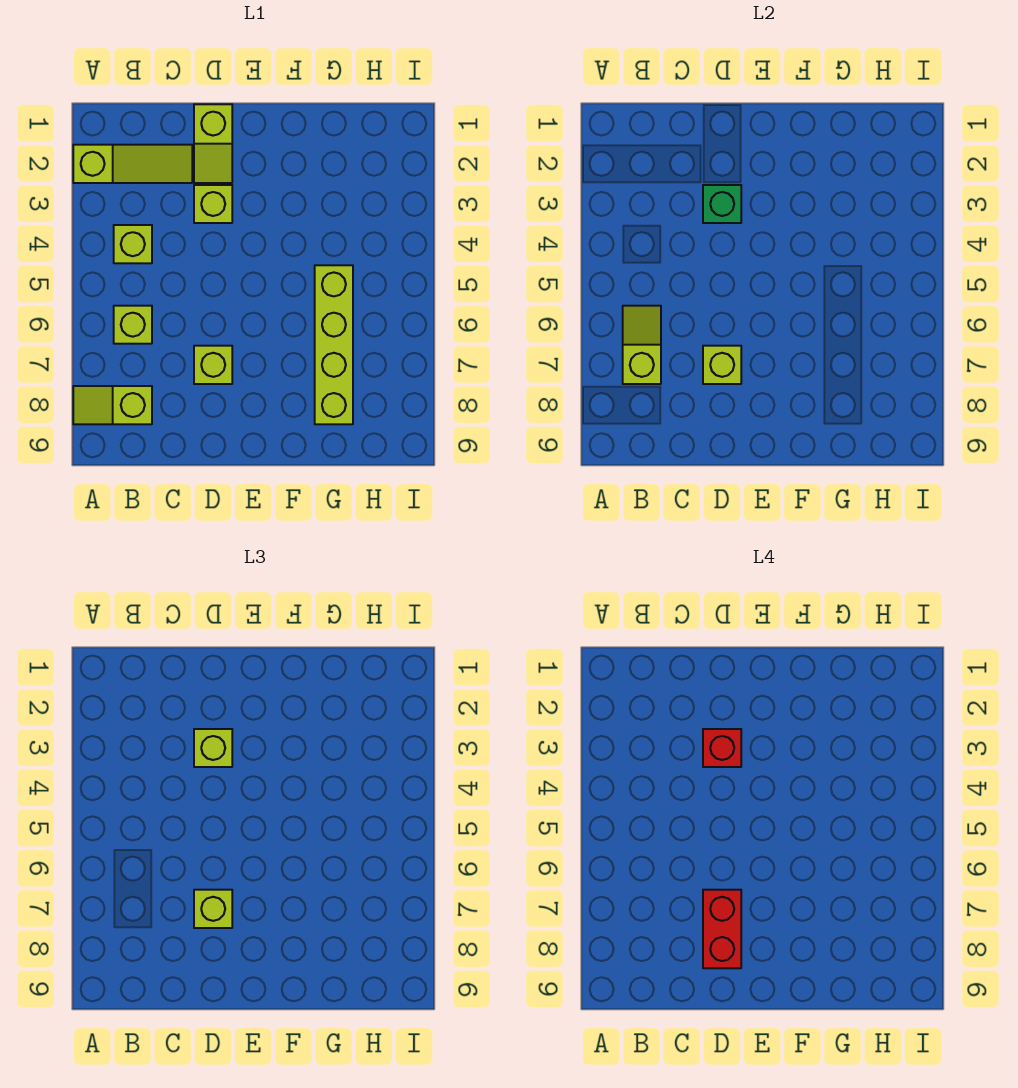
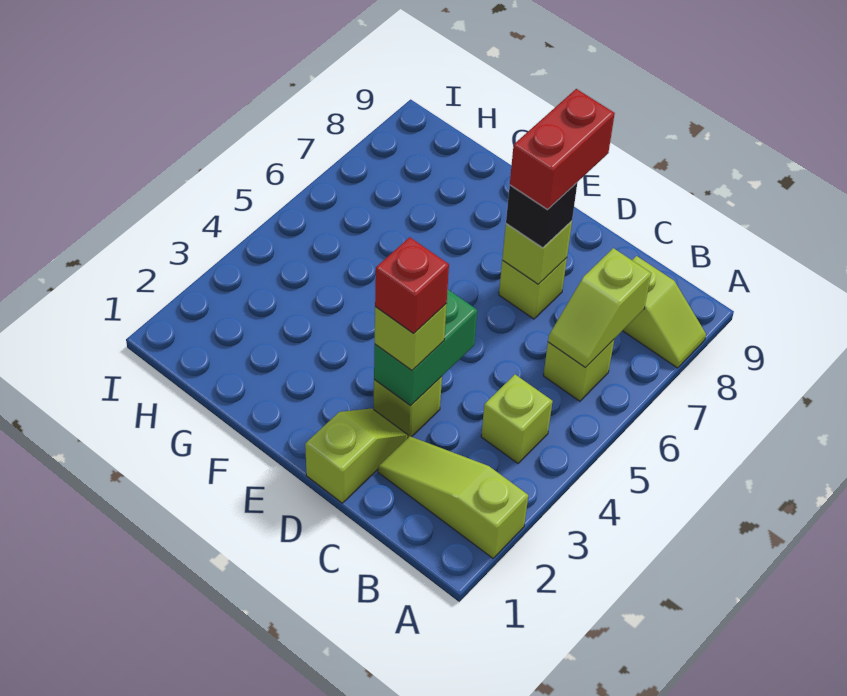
green 1x1 brick [703,185,741,223] -> green 1x2 brick [374,290,477,406]
lime 1x1 brick [194,890,232,928] -> black 1x1 brick [506,183,577,248]
lime 1x4 brick [315,265,353,424] -> none

